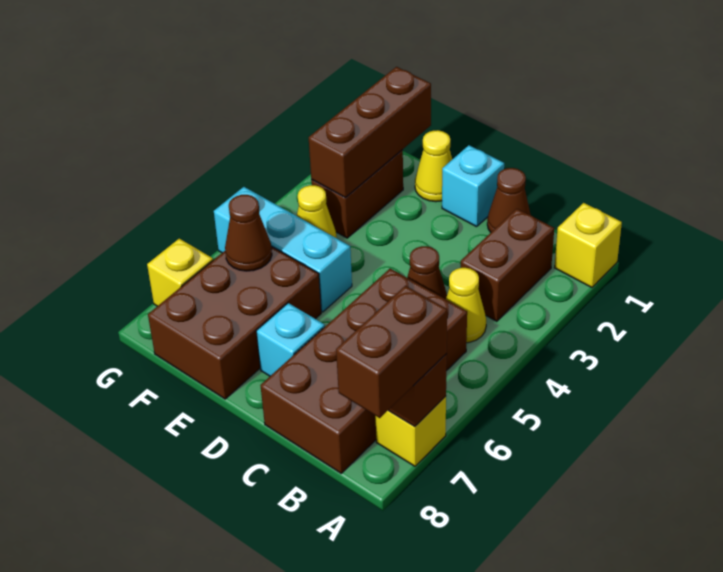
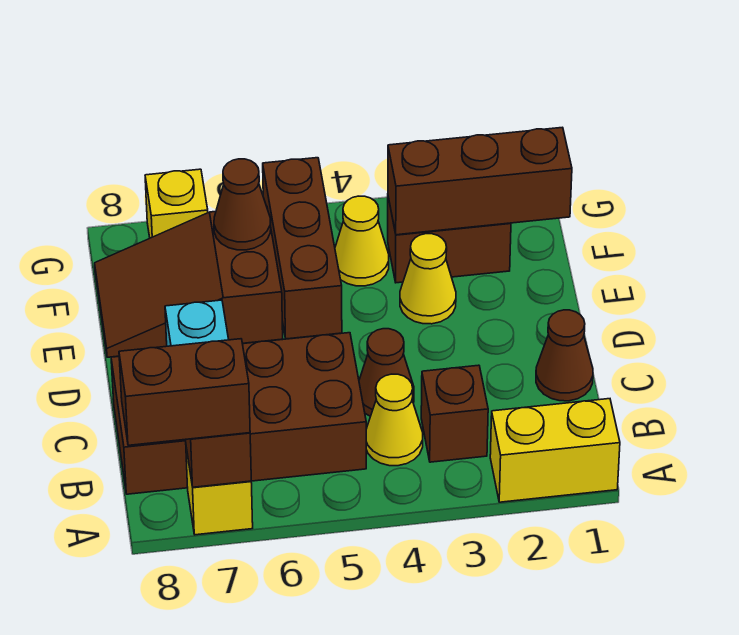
yellow 1x1 brick [554,203,622,287] -> yellow 1x2 brick [490,399,620,502]
brown 1x2 brick [461,209,554,321] -> brown 1x1 brick [421,365,488,462]
cyan 1x1 brick [442,145,504,227] -> none
yellow 1x1 cone [415,130,452,202] -> yellow 1x1 cone moved to [400,234,456,324]
cyan 1x3 brick [214,187,352,312] -> brown 1x3 brick [263,158,342,339]
brown 2x3 brick [148,246,321,399] -> brown 2x3 slope [95,211,283,357]

